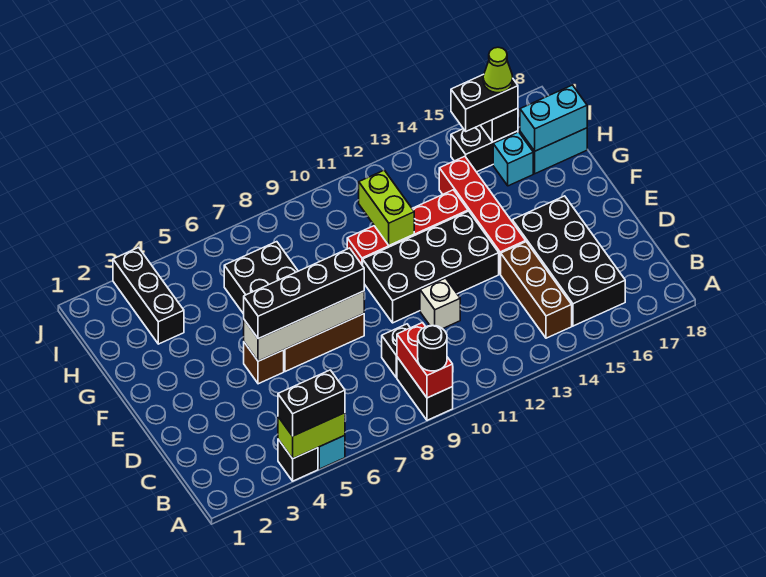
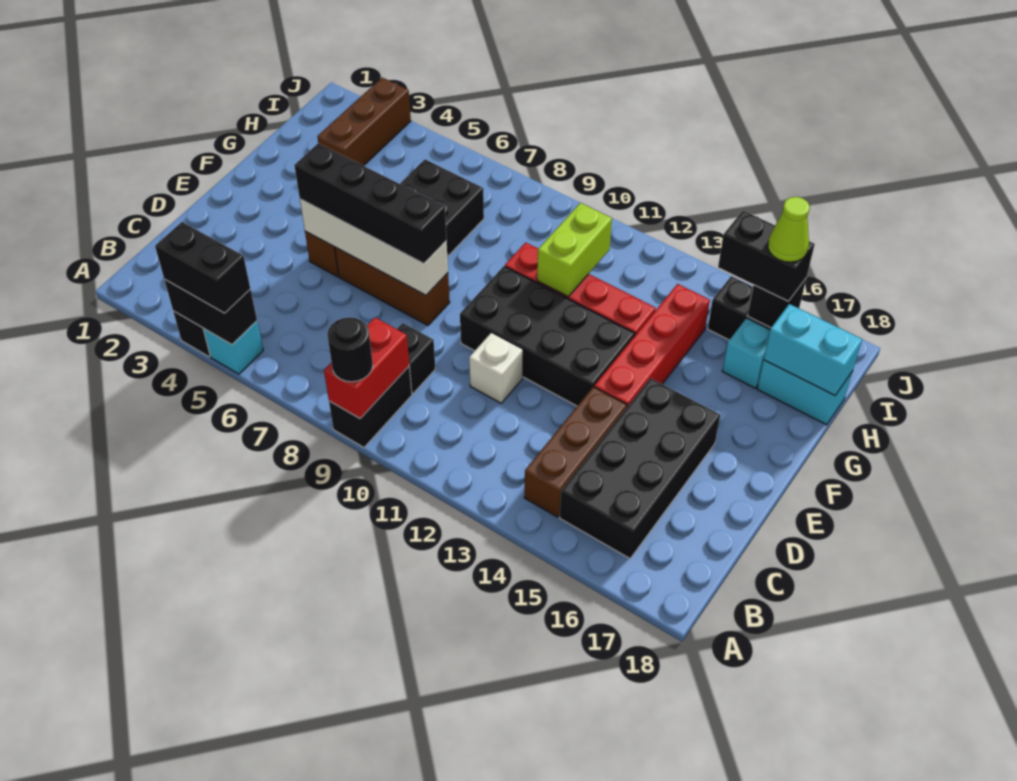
lime 1x2 brick [278,413,345,459] -> black 1x2 brick [164,279,257,345]
black 1x3 brick [113,248,184,344] -> brown 1x3 brick [317,78,411,166]

